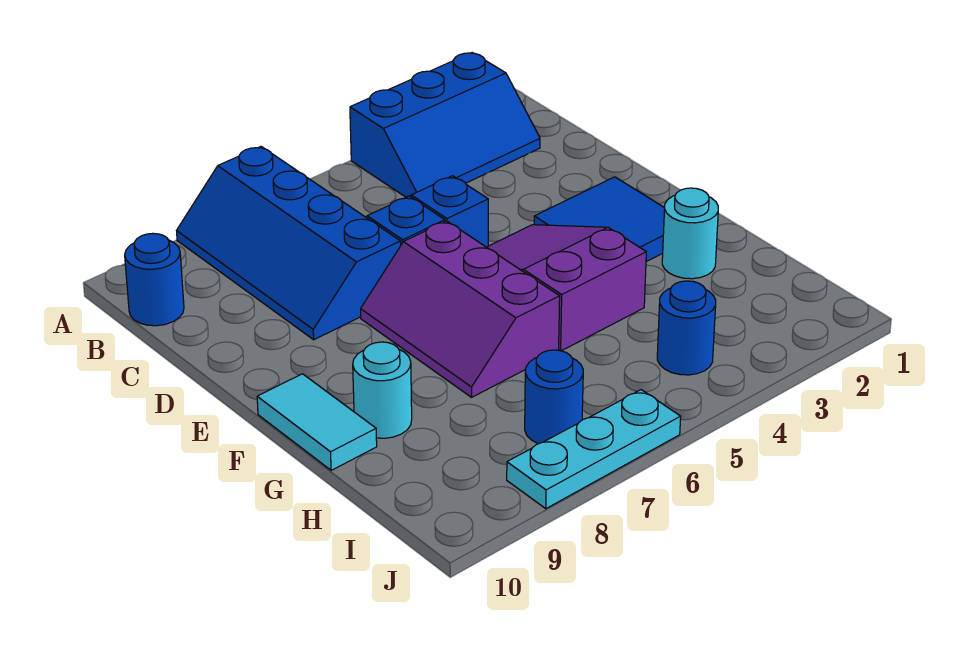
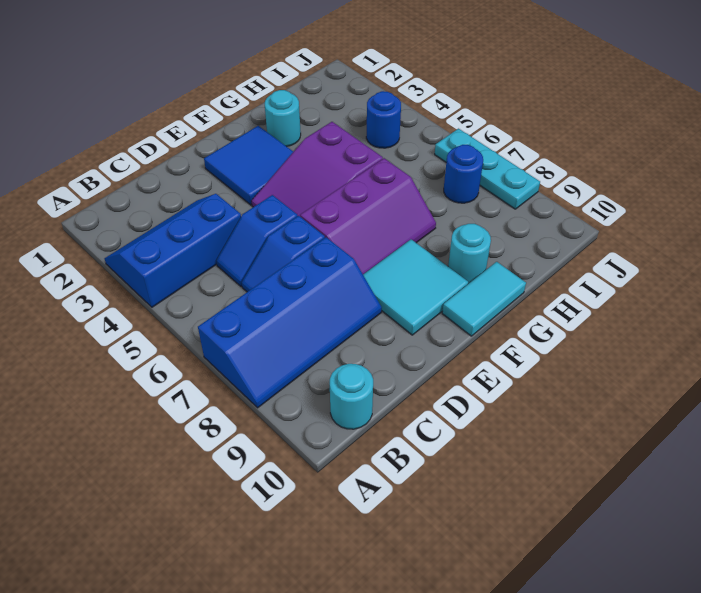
blue 2x3 slope [350,53,540,197] -> blue 2x3 slope turned to [104,194,241,307]
blue 1x1 round brick [125,233,184,326] -> cyan 1x1 round brick [330,364,373,429]
none -> cyan 2x2 tile [363,239,468,335]

